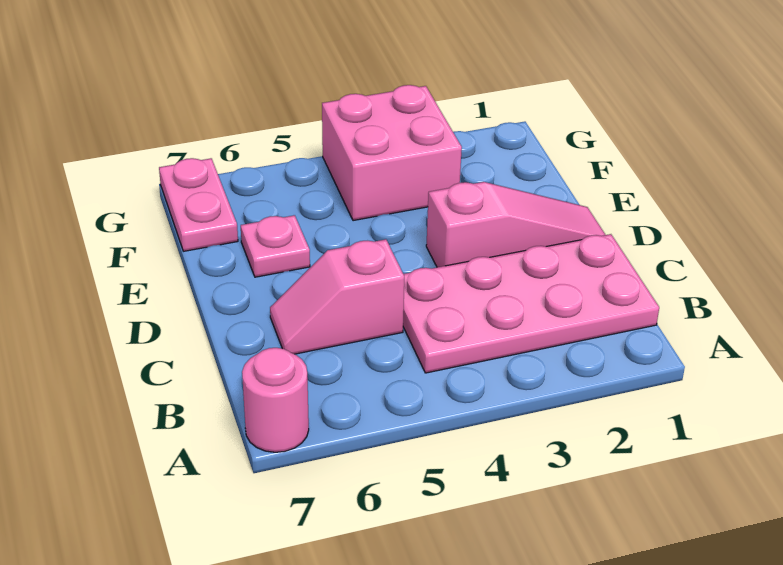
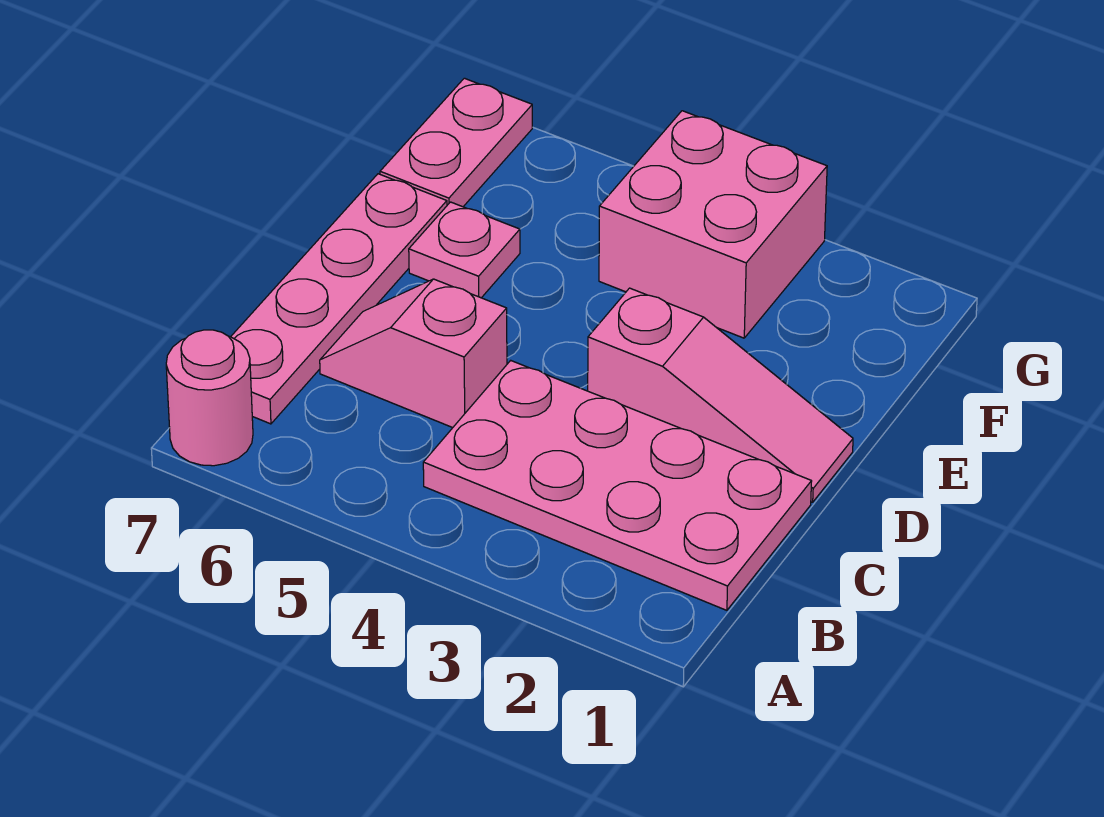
none -> pink 1x4 plate [231,174,447,424]

